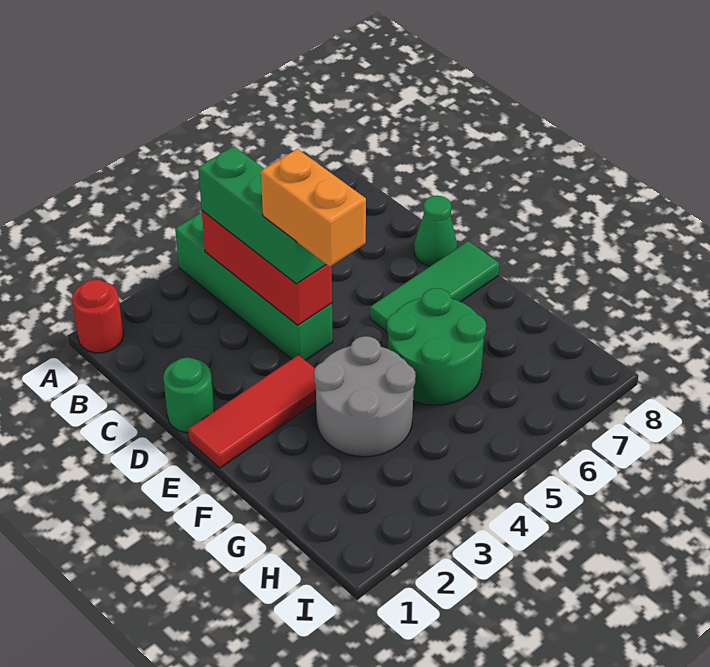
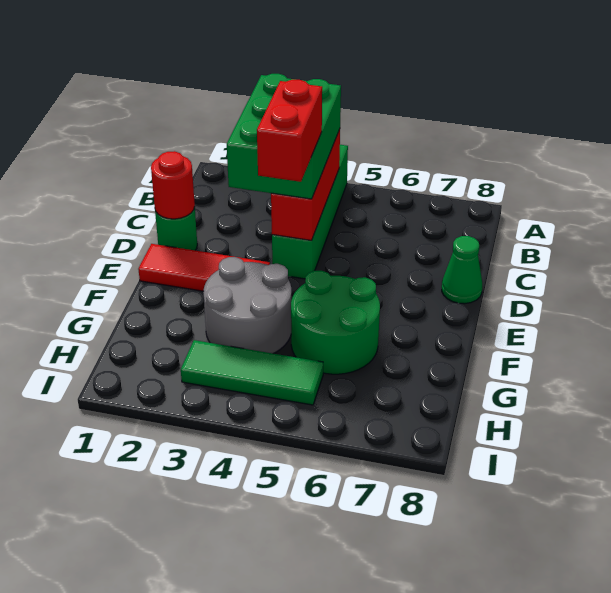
red 1x1 round brick [72,280,123,353] -> red 1x1 round brick moved to [151,151,195,219]
green 1x3 brick [198,146,326,284] -> green 2x3 brick [227,74,341,199]
orange 1x2 brick [261,149,366,267] -> red 1x2 brick [257,80,322,182]
green 1x3 tile [370,241,499,332] -> green 1x3 tile moved to [181,340,323,405]

